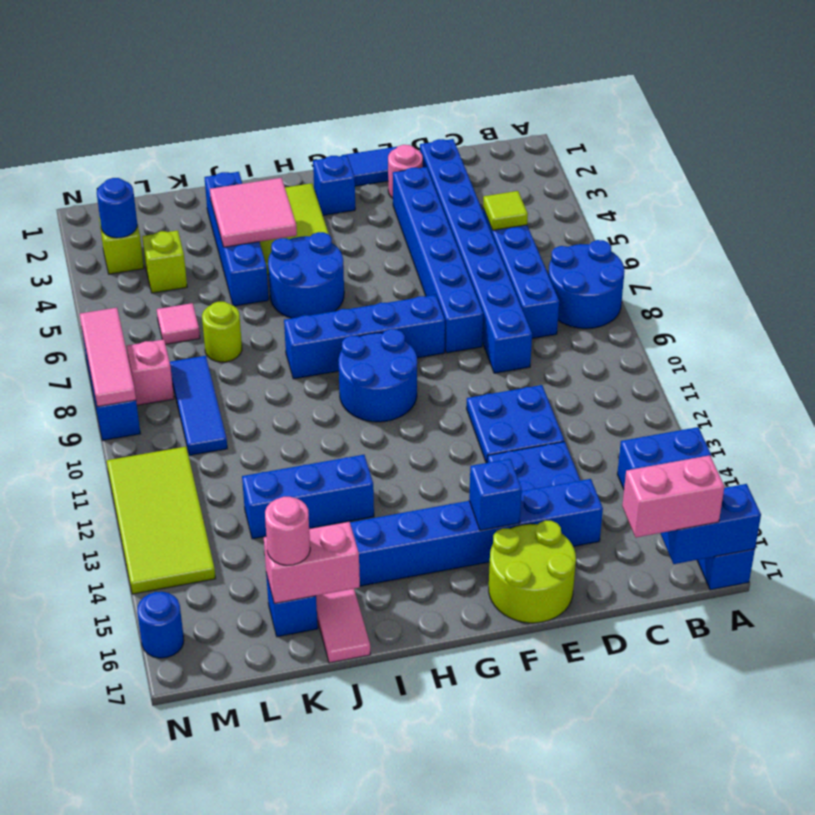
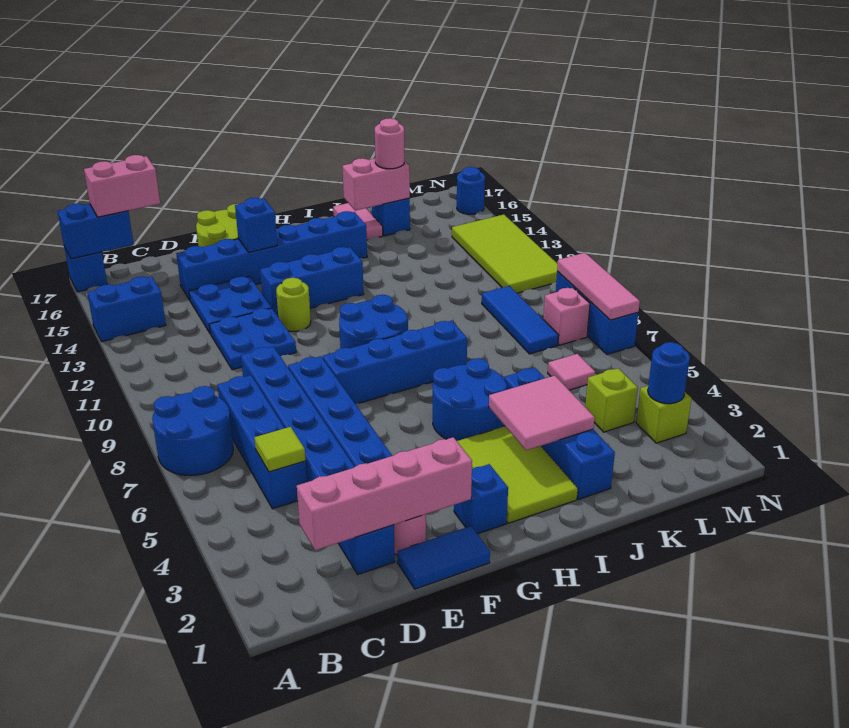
none -> pink 1x4 brick [297,437,472,550]
blue 1x3 brick [242,455,374,539] -> blue 1x3 brick moved to [260,247,364,316]
lime 1x1 round brick [202,302,242,362] -> lime 1x1 round brick moved to [276,278,311,331]

